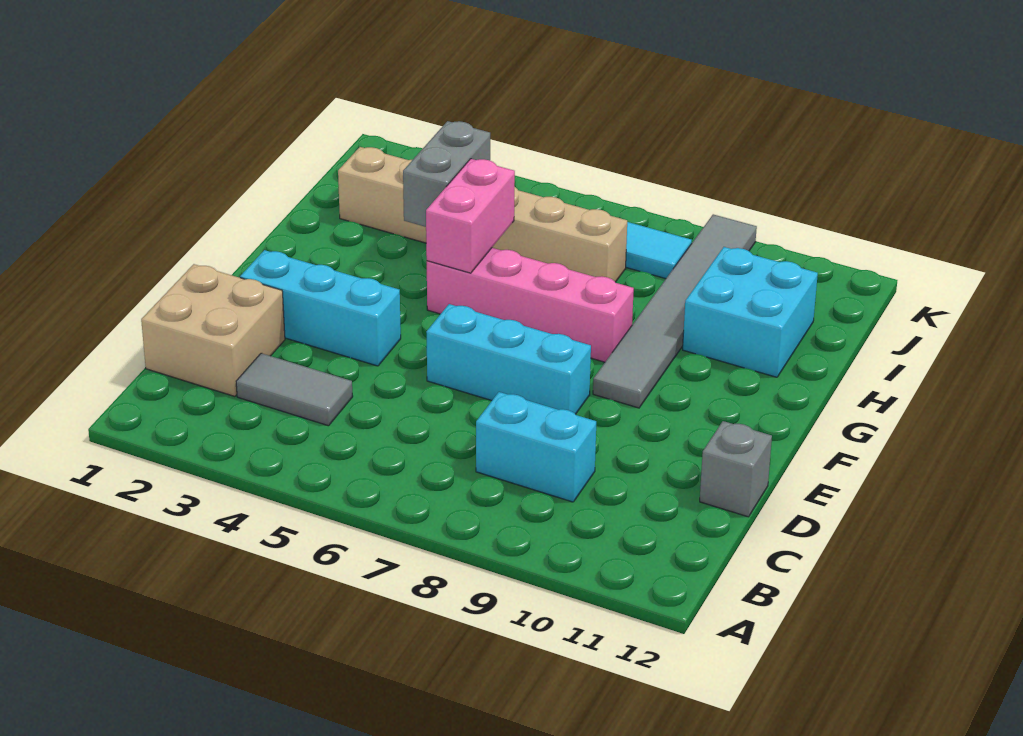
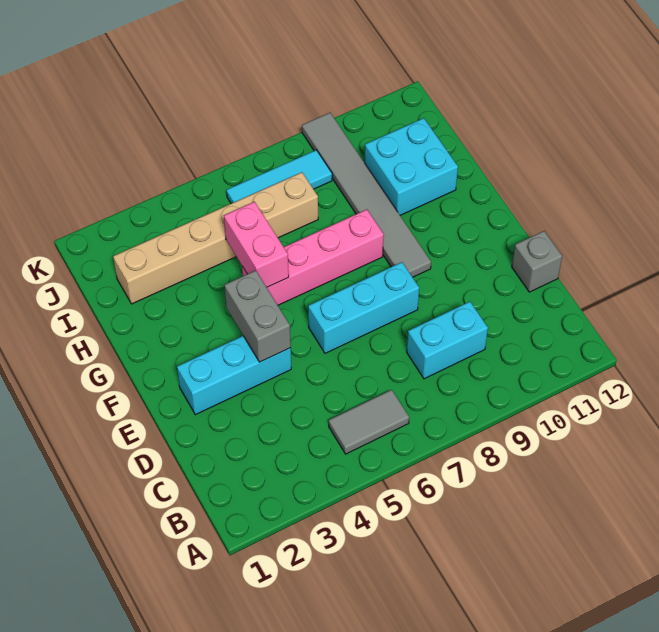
tan 2x2 brick [141,264,285,396] -> none
grey 1x2 tile [236,353,353,426] -> grey 1x2 tile moved to [329,390,409,454]
grey 1x2 brick [403,121,490,227] -> grey 1x2 brick moved to [224,270,291,362]

